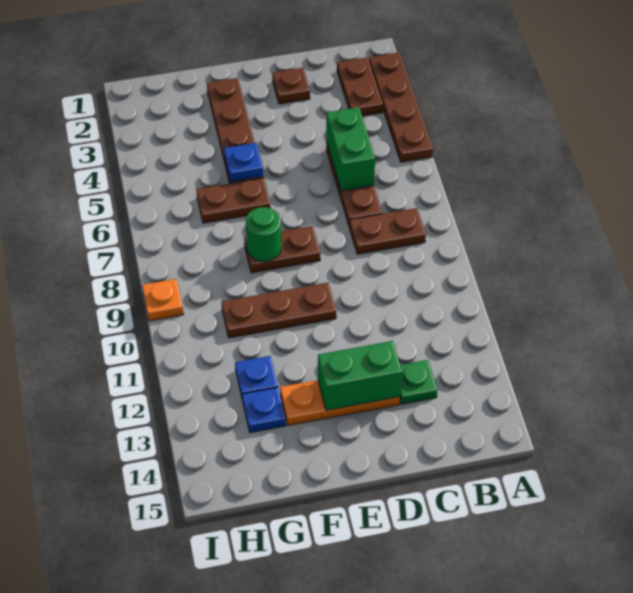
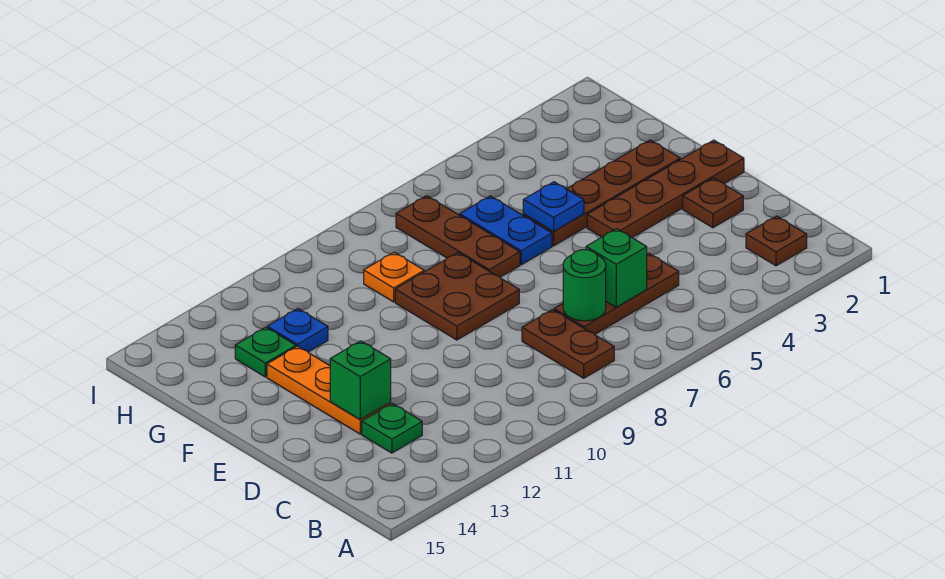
brown 1x4 plate [369,52,433,162] -> brown 1x4 plate moved to [587,140,744,237]
brown 1x2 plate [337,58,383,116] -> brown 1x1 plate [746,216,807,266]
green 1x2 brick [326,107,375,191] -> green 1x1 brick [586,229,647,307]
green 1x2 brick [318,341,402,410] -> green 1x1 brick [330,341,391,419]
brown 1x2 plate [244,226,320,273] -> brown 2x2 plate [395,253,519,340]
brown 1x3 plate [221,283,336,338] -> brown 1x3 plate moved to [396,196,520,277]
brown 1x2 plate [196,178,271,223] -> blue 1x2 plate [460,196,552,265]
green 1x1 round brick [245,207,281,261] -> green 1x1 round brick moved to [563,250,606,321]
blue 1x1 plate [242,387,286,433] -> green 1x1 plate [235,327,296,377]
orange 1x1 plate [142,279,183,321] -> orange 1x1 plate moved to [364,252,424,302]

